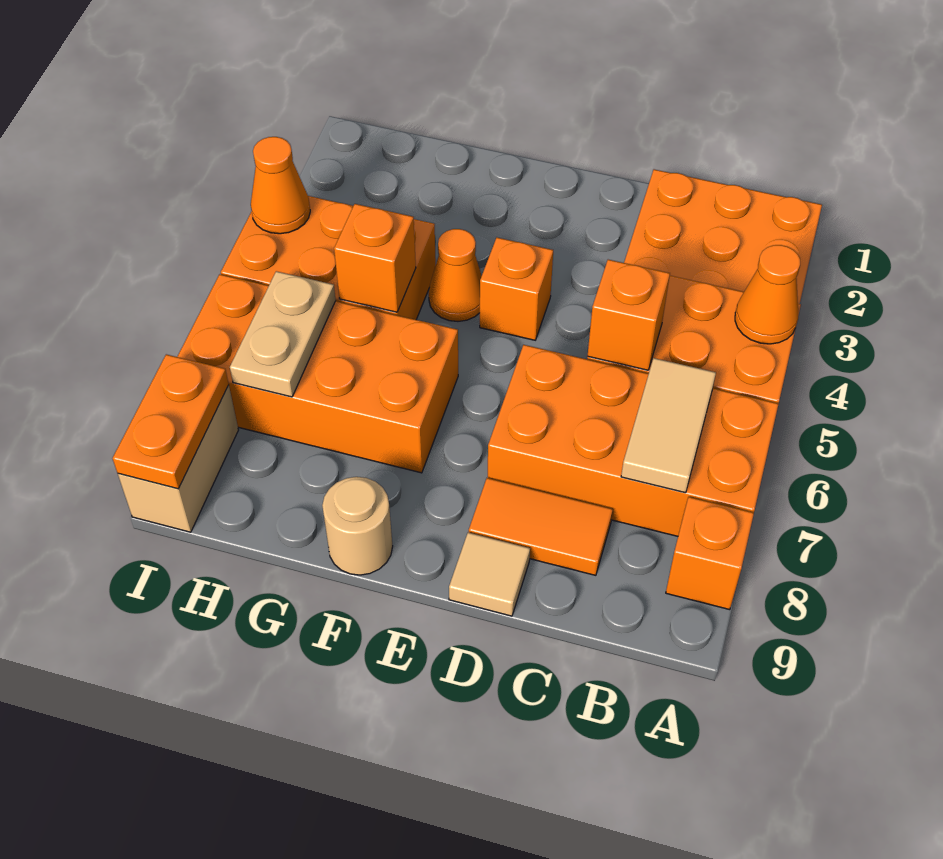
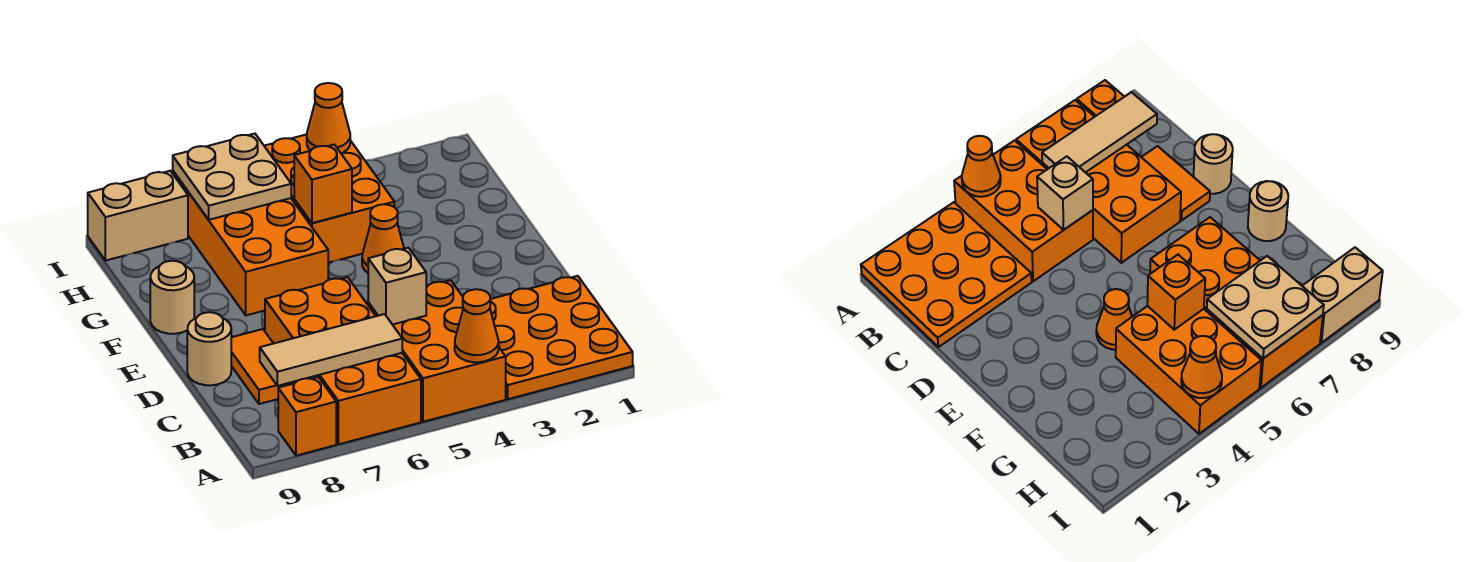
tan 1x2 tile [621,358,716,493] -> tan 1x3 tile [260,314,402,386]
orange 1x1 brick [588,260,670,370] -> tan 1x1 brick [368,248,426,325]
tan 1x1 tile [449,532,530,616] -> tan 1x1 round brick [187,312,231,385]
orange 1x1 brick [480,238,553,340] -> none
tan 1x2 plate [230,271,336,397] -> tan 2x2 plate [173,134,291,220]
orange 1x2 plate [113,354,229,489] -> none

